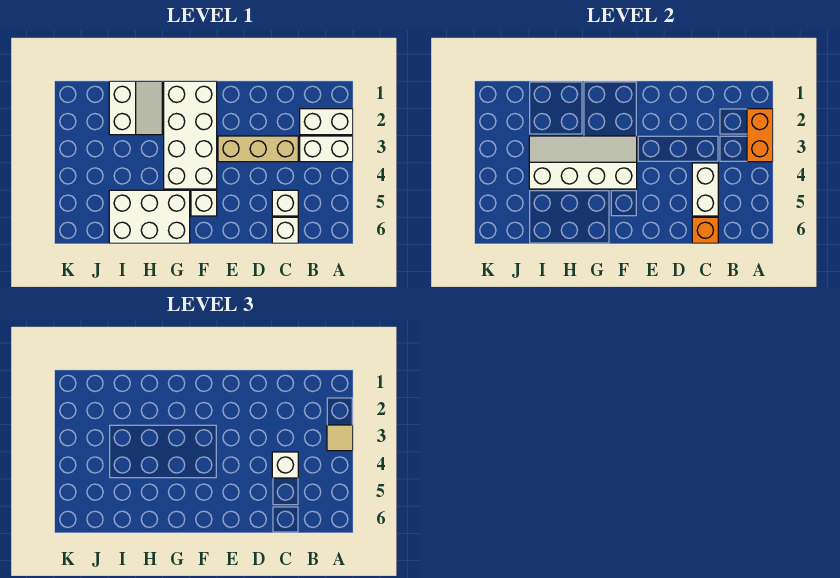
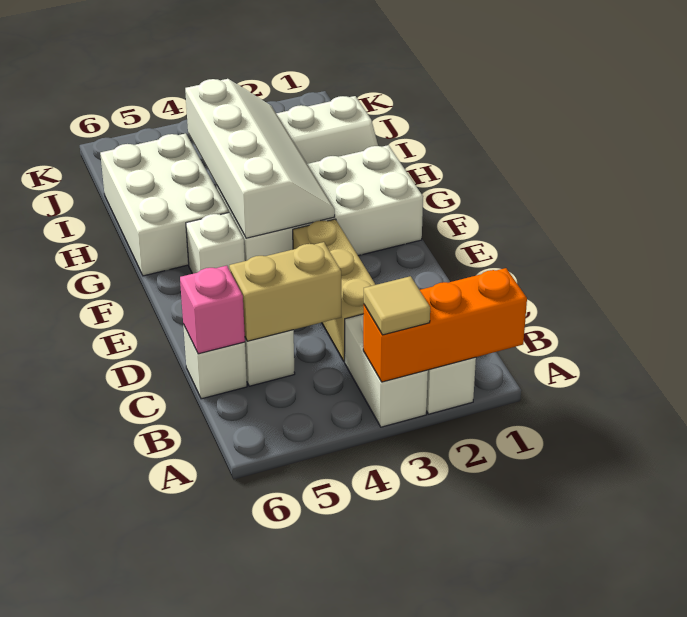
orange 1x2 brick [747,109,773,162] -> orange 1x3 brick [363,268,527,382]
white 1x2 brick [692,163,718,216] -> tan 1x2 brick [229,242,341,341]
white 1x1 brick [272,452,298,478] -> none
orange 1x1 brick [692,217,718,243] -> pink 1x1 brick [180,266,245,354]

